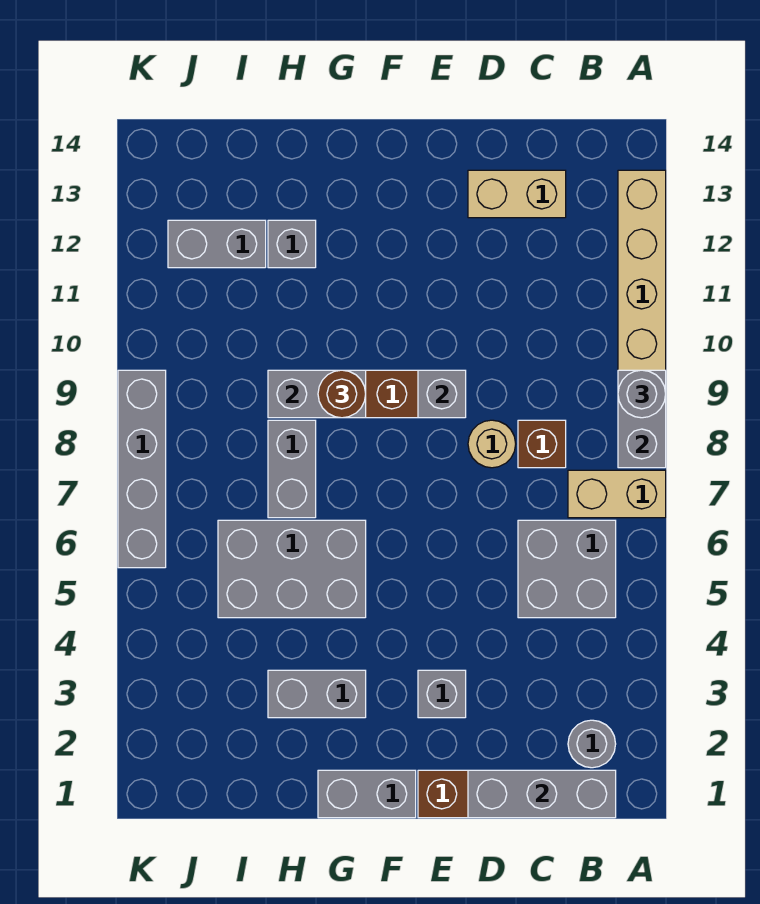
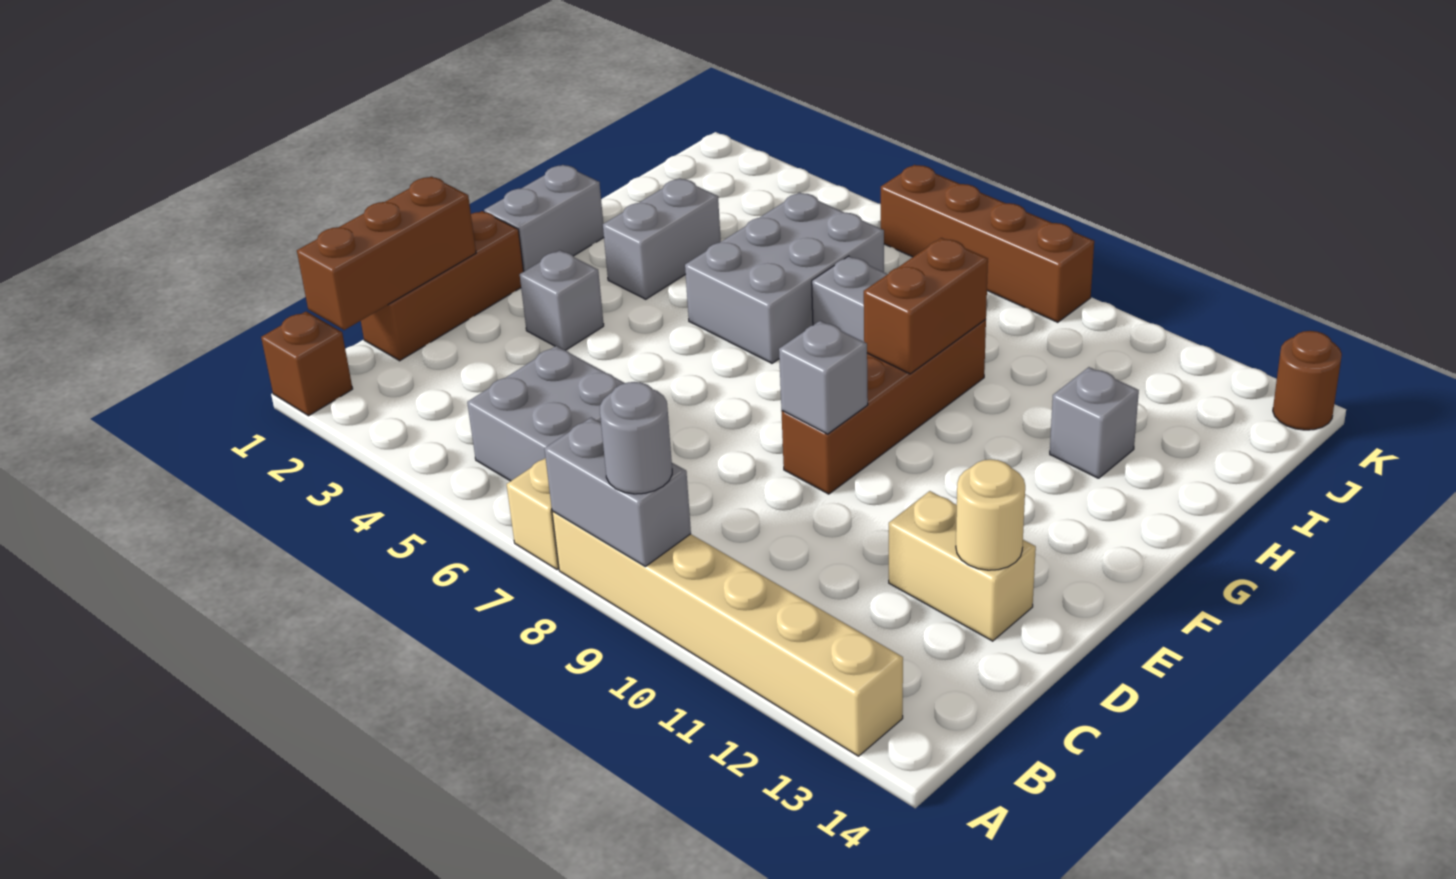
grey 1x3 brick [468,770,616,818] -> brown 1x3 brick [297,176,476,330]
grey 1x1 round brick [568,720,616,768] -> none
brown 1x1 brick [518,420,566,468] -> brown 1x1 brick moved to [261,312,353,416]
tan 1x2 brick [468,170,566,218] -> tan 1x2 brick turned to [889,491,1036,641]
tan 1x1 round brick [468,420,516,468] -> tan 1x1 round brick moved to [956,459,1025,570]
grey 1x2 brick [268,370,366,418] -> brown 1x2 brick [864,238,988,374]
brown 1x1 round brick [318,370,366,418] -> brown 1x1 round brick moved to [1273,331,1342,430]
grey 1x2 brick [168,220,266,268] -> none
grey 1x4 brick [118,370,166,568] -> brown 1x4 brick [881,165,1094,322]

